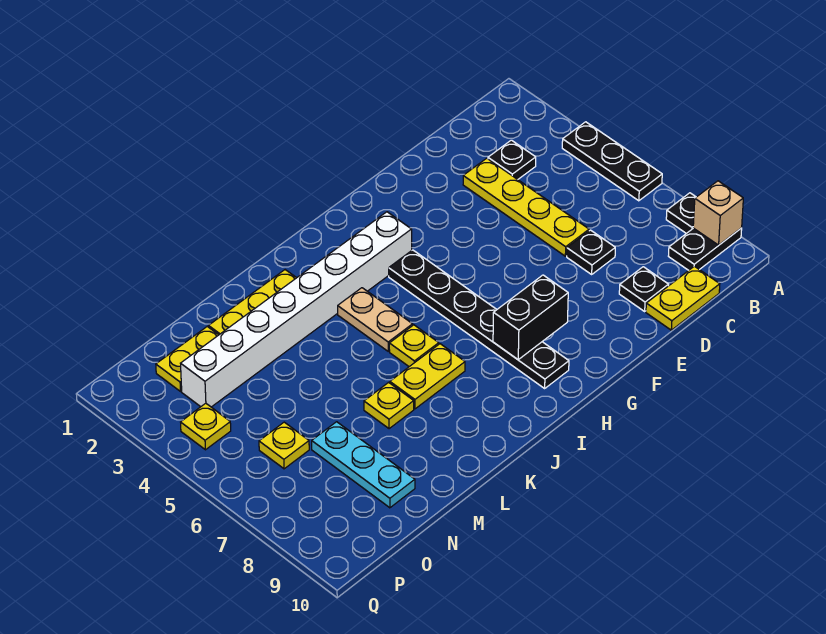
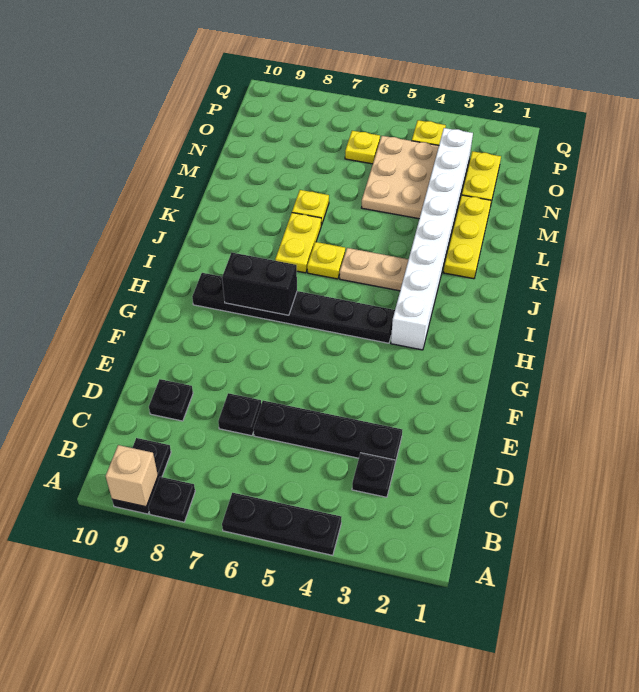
yellow 1x2 plate [646,266,720,330] -> none
yellow 1x4 plate [463,158,589,256] -> black 1x4 plate [253,401,402,463]
black 1x2 brick [493,275,568,359] -> black 1x2 brick turned to [222,253,297,315]
none -> tan 2x3 plate [362,136,439,219]
cyan 1x3 plate [312,422,415,508] -> none

